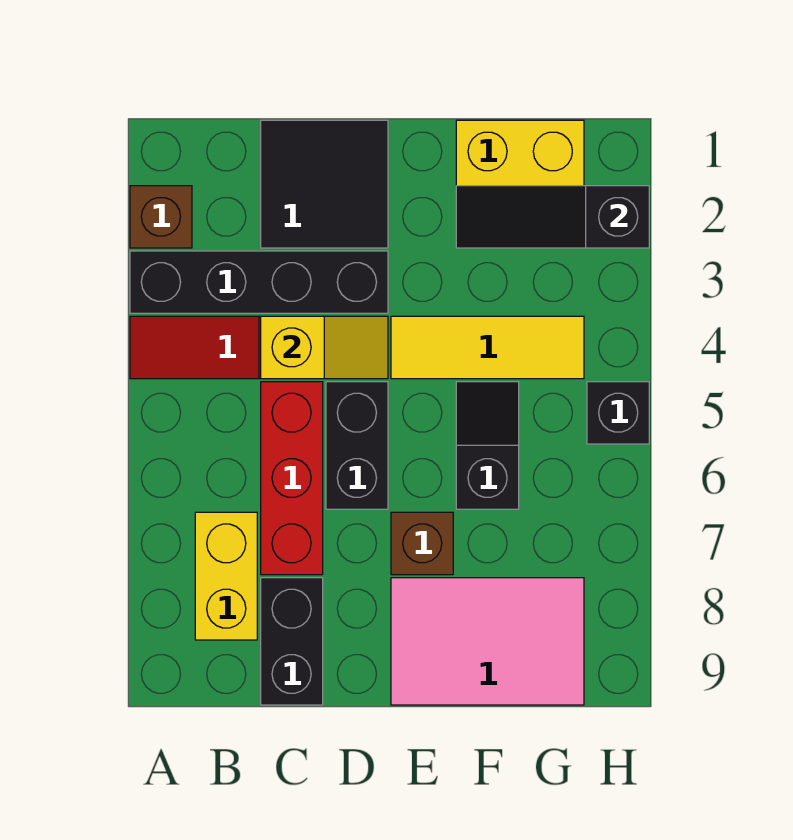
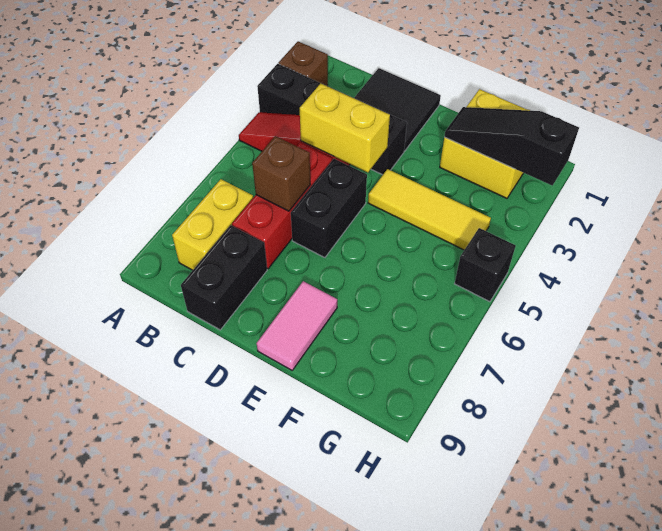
yellow 1x2 slope [261,316,388,379] -> yellow 1x2 brick [300,83,390,172]
brown 1x1 brick [391,512,453,575] -> brown 1x1 brick moved to [252,136,310,211]
pink 2x3 tile [391,578,584,705] -> pink 1x2 tile [257,281,337,370]
black 1x2 slope [456,382,519,509] -> none

